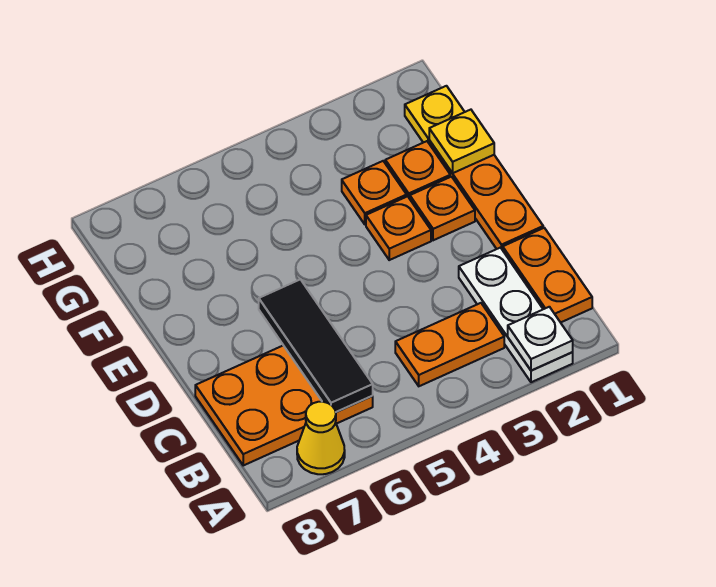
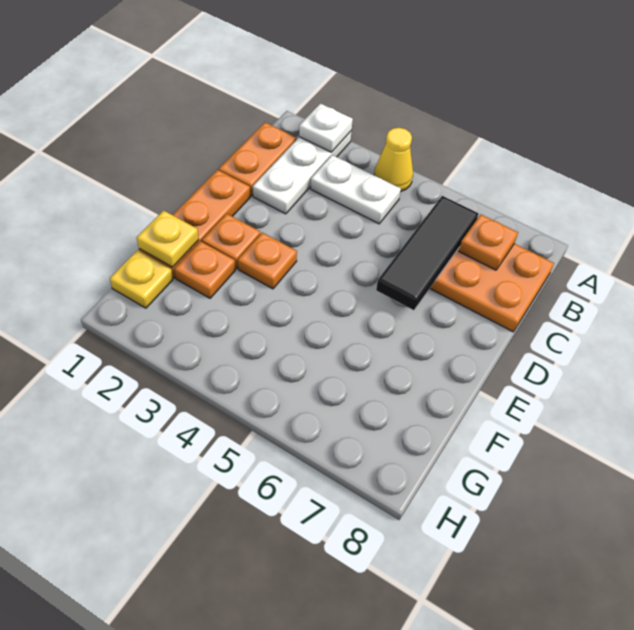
yellow 1x1 cone [297,402,345,474] -> yellow 1x1 cone moved to [374,128,413,191]
orange 1x2 plate [395,303,504,386] -> white 1x2 plate [310,155,401,224]
orange 1x1 plate [342,161,407,225] -> orange 1x1 plate moved to [459,215,518,270]

